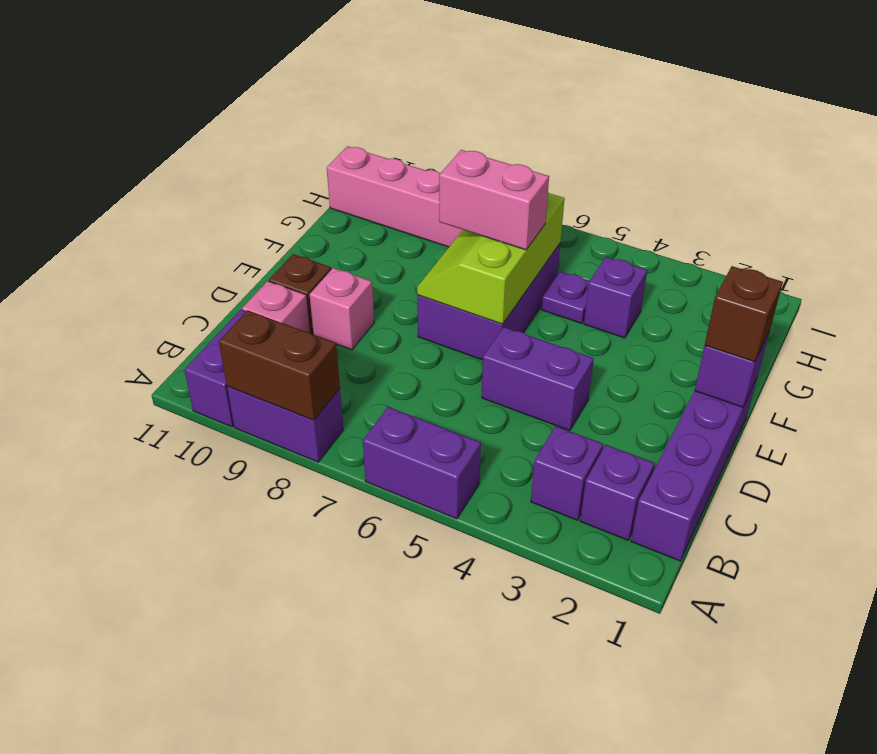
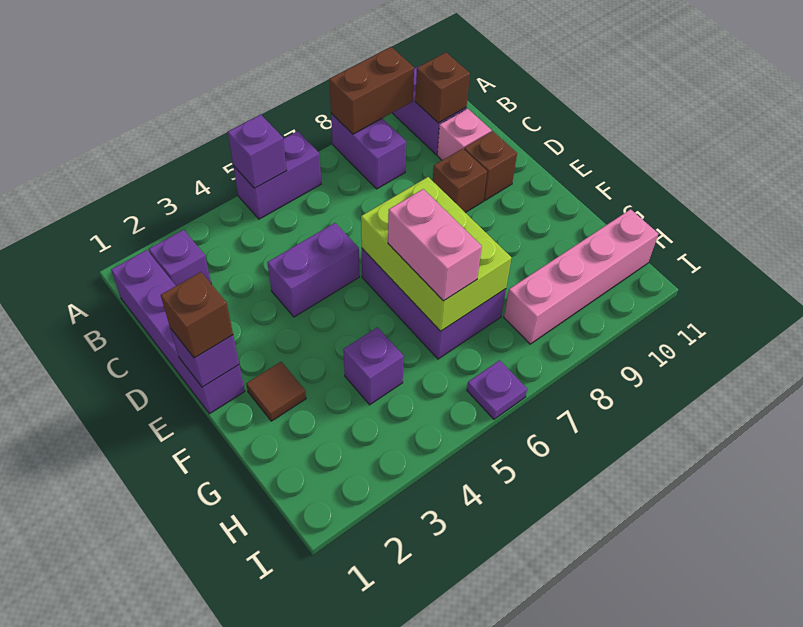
purple 1x2 brick [227,386,343,462] -> purple 1x2 brick turned to [331,113,406,189]
purple 1x1 brick [531,426,603,520] -> purple 1x1 brick moved to [228,115,287,188]
none -> brown 1x1 brick [415,52,470,123]
pink 1x1 brick [309,268,374,350] -> brown 1x1 brick [433,149,487,213]
lime 2x3 slope [417,193,565,324] -> lime 2x3 brick [361,177,511,331]
none -> brown 1x1 tile [246,362,306,421]
pink 1x2 brick [439,150,549,250] -> pink 1x2 brick turned to [388,189,482,301]
purple 1x1 plate [541,272,589,323] -> purple 1x1 plate moved to [467,360,527,419]

